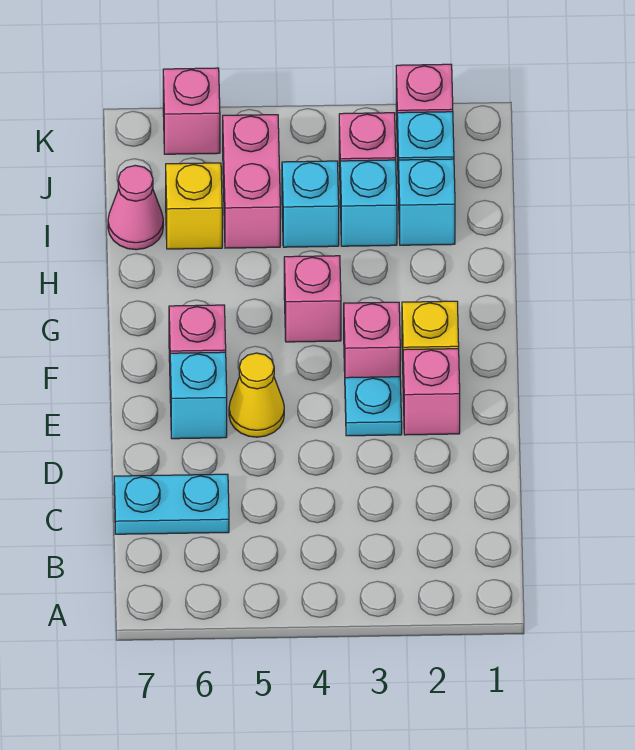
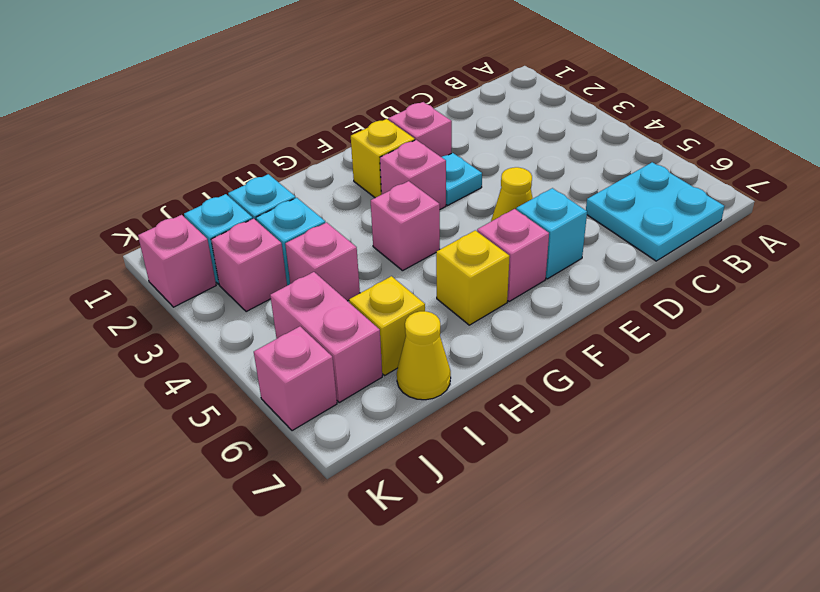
cyan 1x2 plate [114,474,229,534] -> cyan 2x2 plate [586,162,724,261]
none -> yellow 1x1 brick [436,230,510,325]
cyan 1x1 brick [282,161,339,247] -> pink 1x1 brick [285,222,360,301]
pink 1x2 brick [223,115,280,248] -> pink 1x2 brick turned to [270,272,382,402]
pink 1x1 cone [108,165,163,250] -> yellow 1x1 cone [397,311,451,400]

